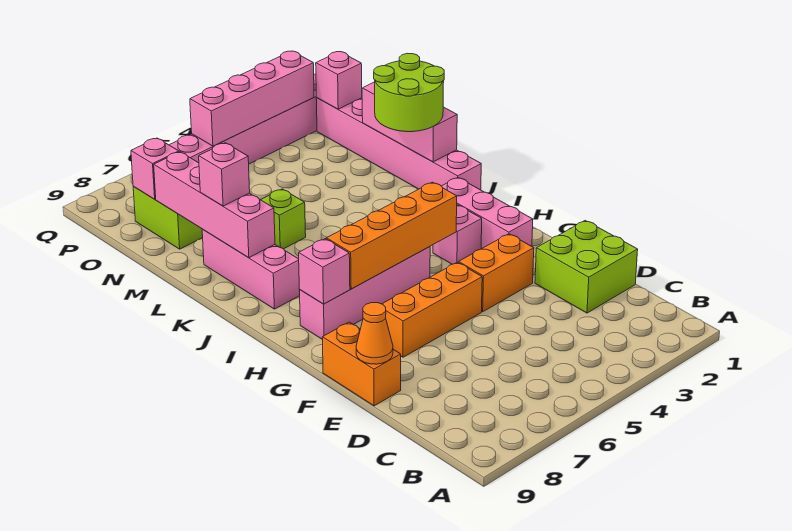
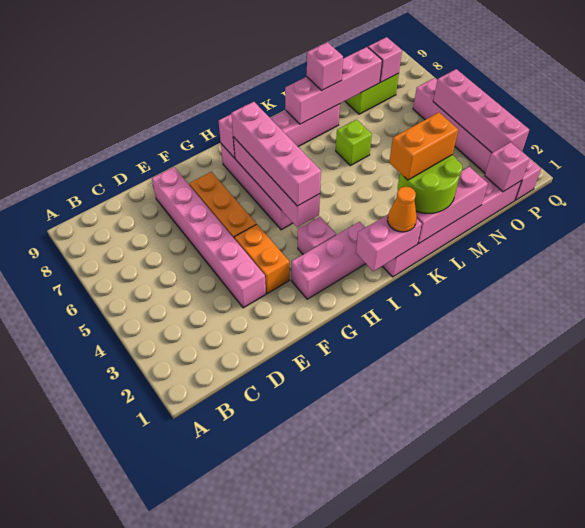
lime 2x2 brick [535,220,638,313] -> none
none -> pink 1x6 brick [152,167,266,308]
orange 1x2 brick [322,322,401,406] -> orange 1x2 brick moved to [389,112,458,180]
orange 1x1 cone [356,303,393,364] -> orange 1x1 cone moved to [388,187,417,232]
orange 1x4 brick [326,182,457,289] -> pink 1x4 brick [233,137,320,228]
none -> pink 1x4 brick [231,102,321,206]
none -> pink 1x2 brick [356,215,422,271]

